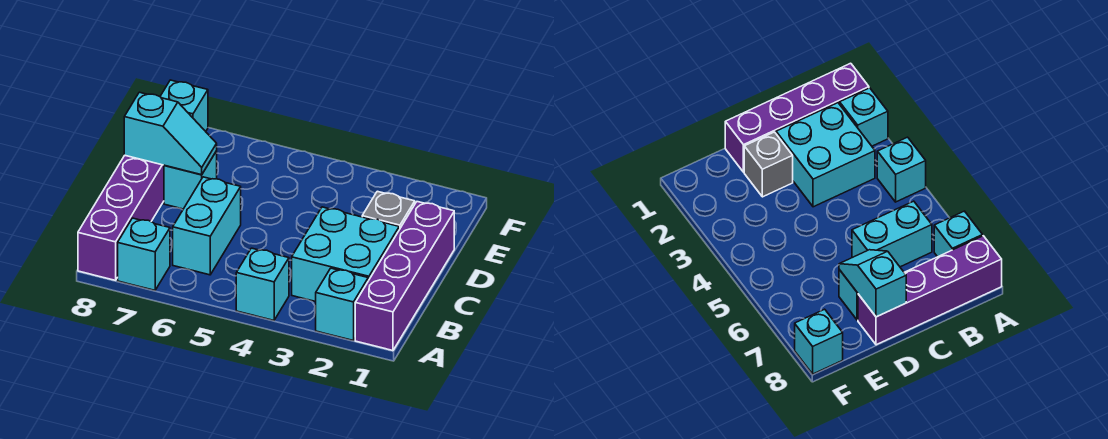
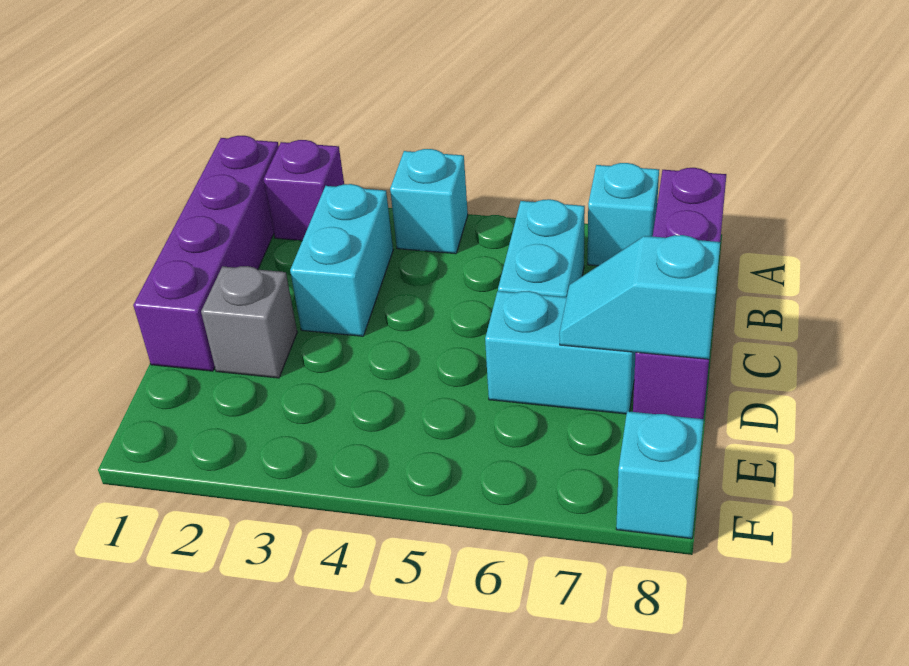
cyan 1x1 brick [316,268,368,340] -> purple 1x1 brick [264,140,344,241]
cyan 2x2 brick [292,207,399,302] -> cyan 1x2 brick [290,184,393,336]
cyan 1x1 brick [164,151,217,209] -> cyan 1x2 brick [485,291,636,414]

